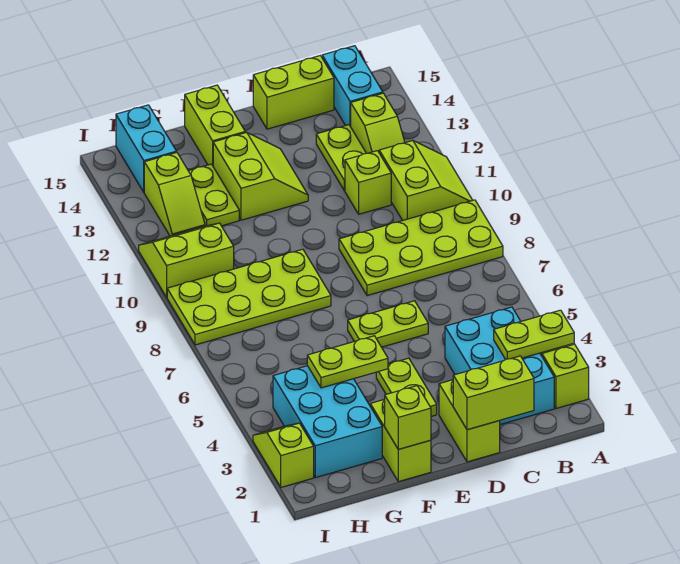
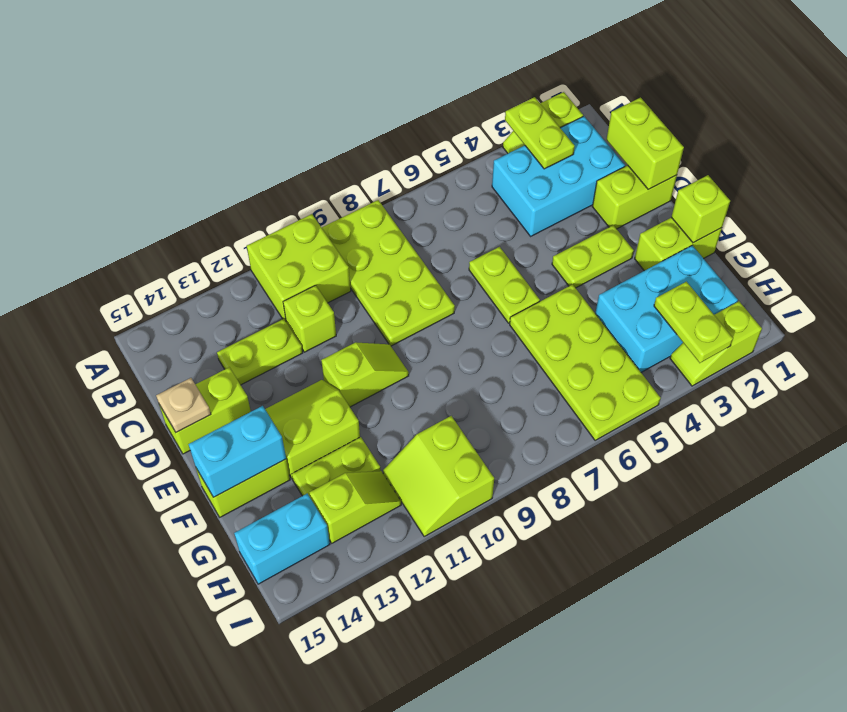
lime 2x2 slope [379,140,473,221] -> lime 2x2 brick [247,214,351,321]
lime 1x2 slope [351,93,405,153] -> lime 1x2 slope moved to [321,342,409,407]
cyan 1x2 brick [322,46,383,127] -> cyan 1x2 brick moved to [188,406,286,497]
lime 1x2 brick [253,56,334,129] -> lime 1x2 brick turned to [159,367,251,454]
none -> tan 1x1 plate [156,378,211,432]
lime 1x2 plate [307,336,388,388] -> lime 1x2 plate moved to [654,282,733,363]
lime 2x4 plate [167,249,331,345] -> lime 2x4 plate moved to [510,284,661,441]

